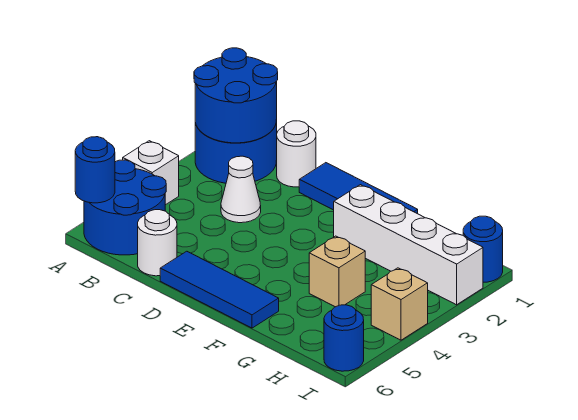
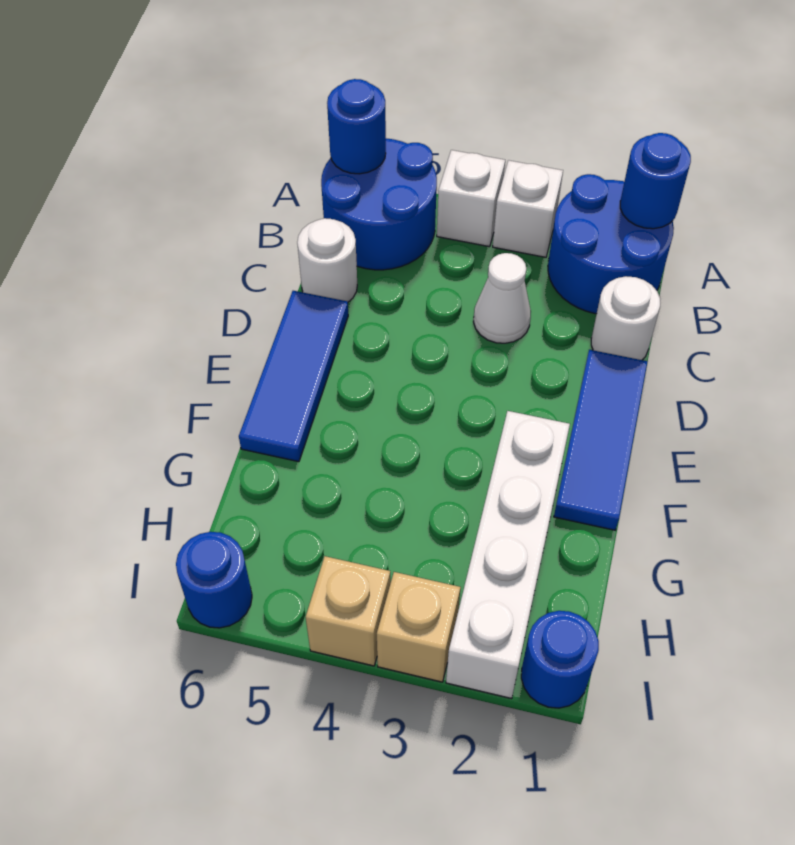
blue 2x2 round brick [194,48,278,143] -> blue 1x1 round brick [620,133,691,229]
none -> white 1x1 brick [493,160,563,257]
tan 1x1 brick [309,236,365,307] -> tan 1x1 brick moved to [377,572,461,682]

